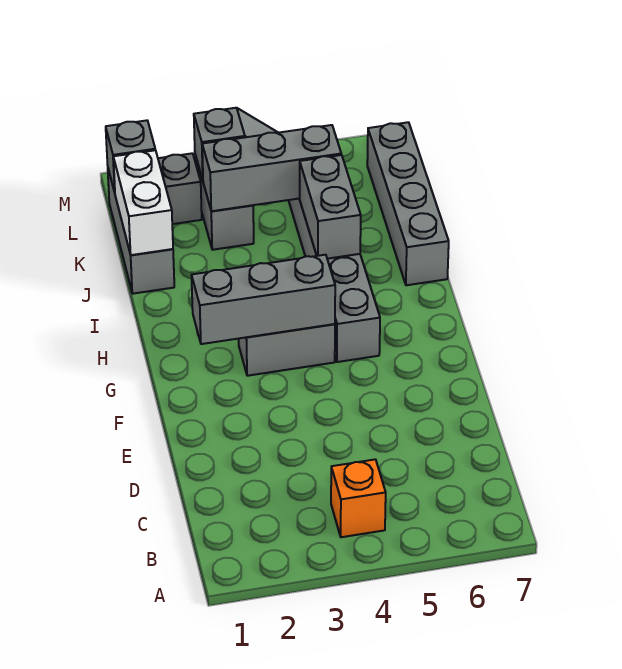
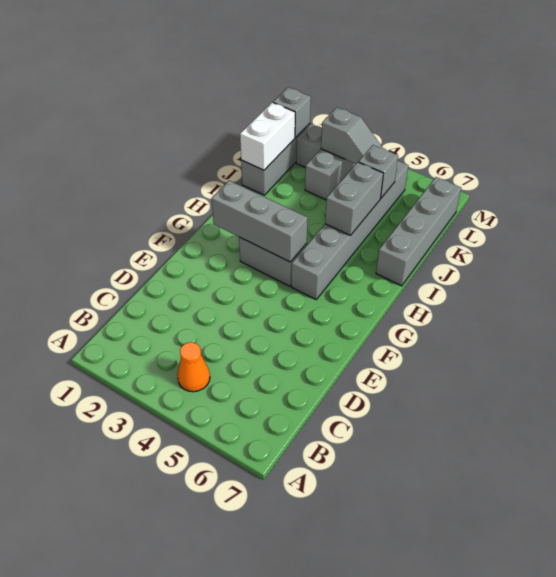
orange 1x1 brick [331,459,386,537] -> orange 1x1 cone [177,342,210,392]
grey 1x3 brick [202,125,341,211] -> grey 1x1 brick [359,145,398,198]

